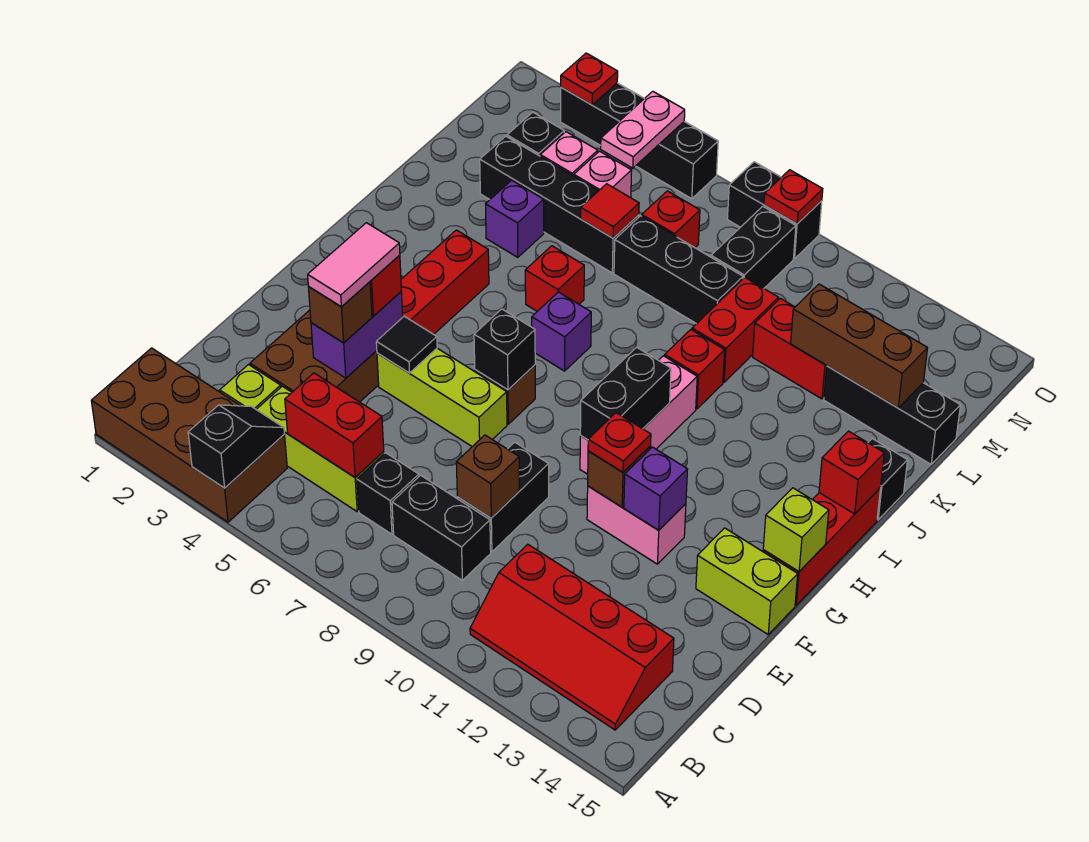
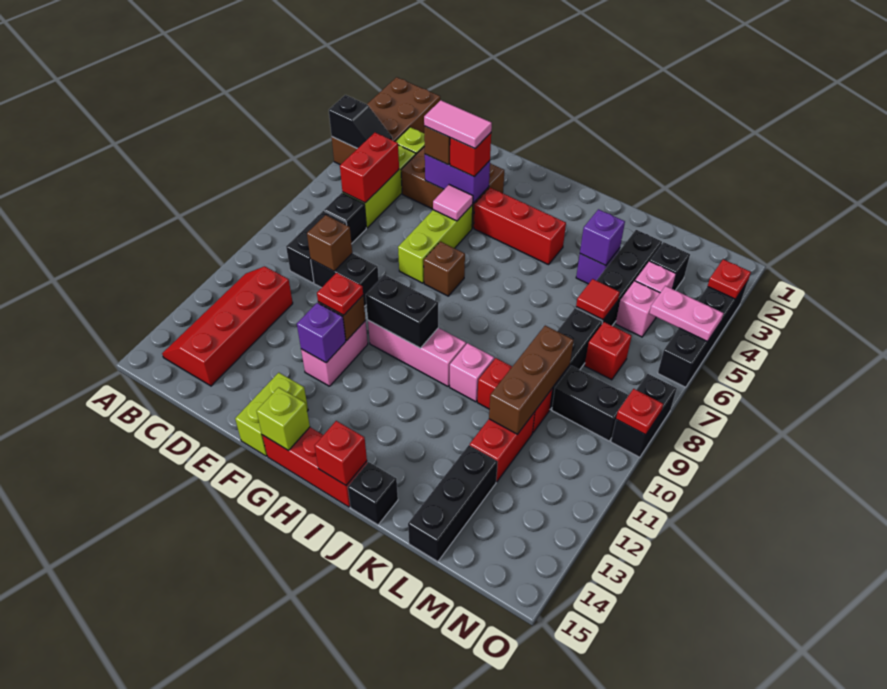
black 1x1 tile [376,316,437,373] -> pink 1x1 tile [433,185,473,221]
black 1x1 brick [474,309,535,390] -> none
purple 1x1 brick [532,292,591,371] -> purple 1x1 brick moved to [580,209,625,266]
red 1x1 brick [525,246,584,311] -> none
red 1x1 brick [665,330,725,409] -> pink 1x1 brick [450,343,494,402]
brown 1x3 brick [791,284,928,408] -> brown 1x3 brick moved to [489,326,574,435]

